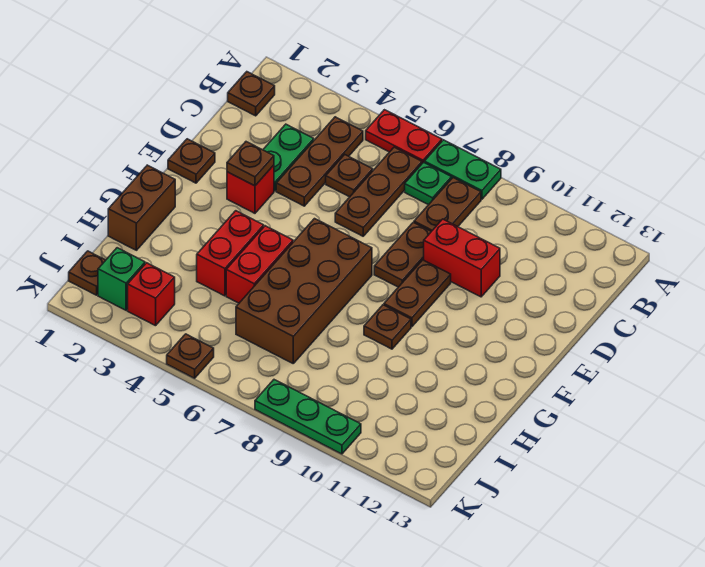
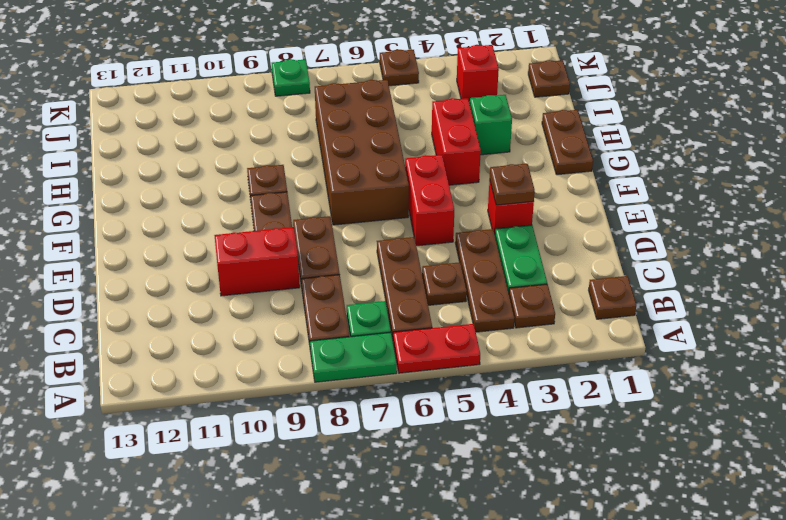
brown 1x1 plate [168,139,215,183] -> brown 1x1 plate moved to [509,284,555,328]
brown 1x2 brick [108,165,175,250] -> brown 1x2 plate [542,110,593,175]
red 1x2 brick [226,226,293,303] -> red 1x2 brick moved to [405,155,454,246]
green 1x1 brick [98,248,145,310] -> green 1x1 brick moved to [470,95,512,155]
green 1x3 plate [255,380,361,454] -> green 1x1 plate [272,59,310,96]

